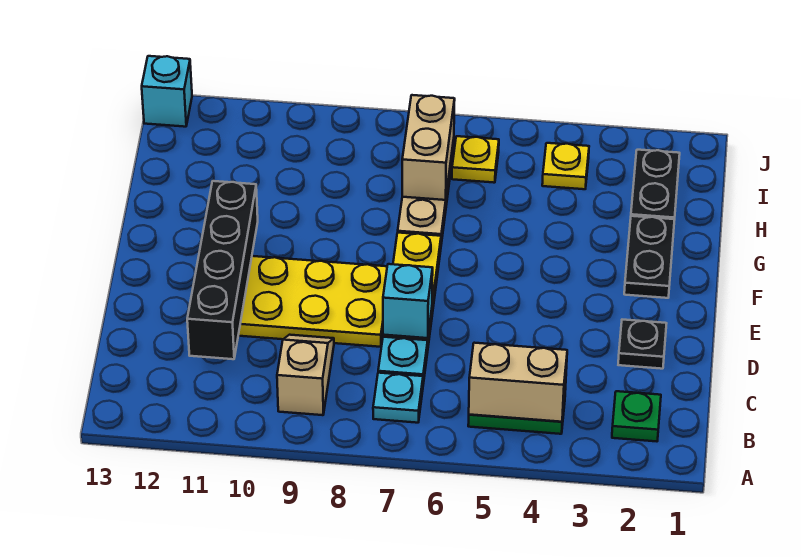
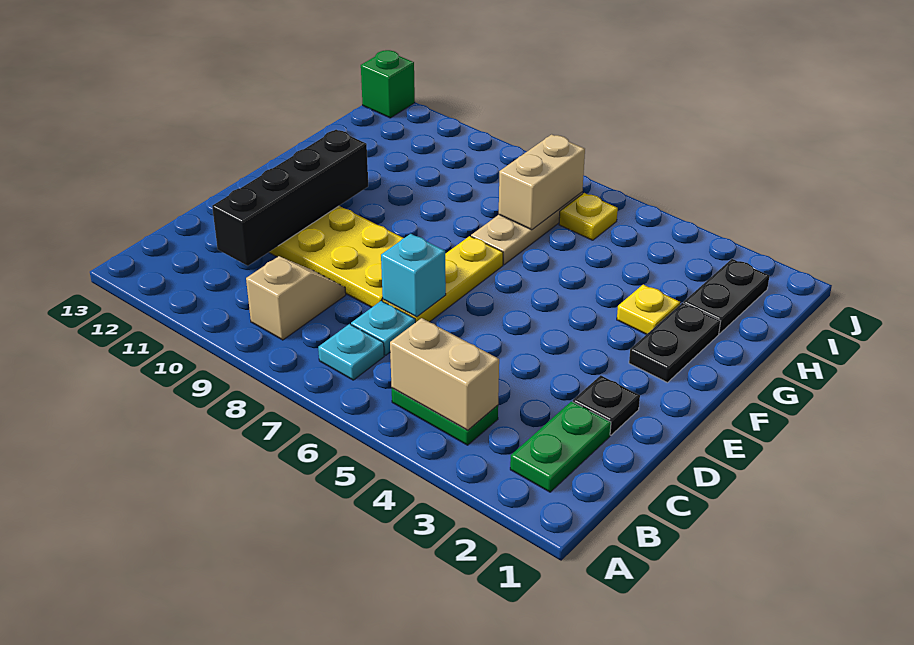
green 1x1 plate [612,391,661,441] -> green 1x2 plate [510,401,611,492]
yellow 1x1 plate [542,143,589,189] -> yellow 1x1 plate moved to [617,284,680,335]
cyan 1x1 brick [142,56,192,127] -> green 1x1 brick [361,50,415,118]

